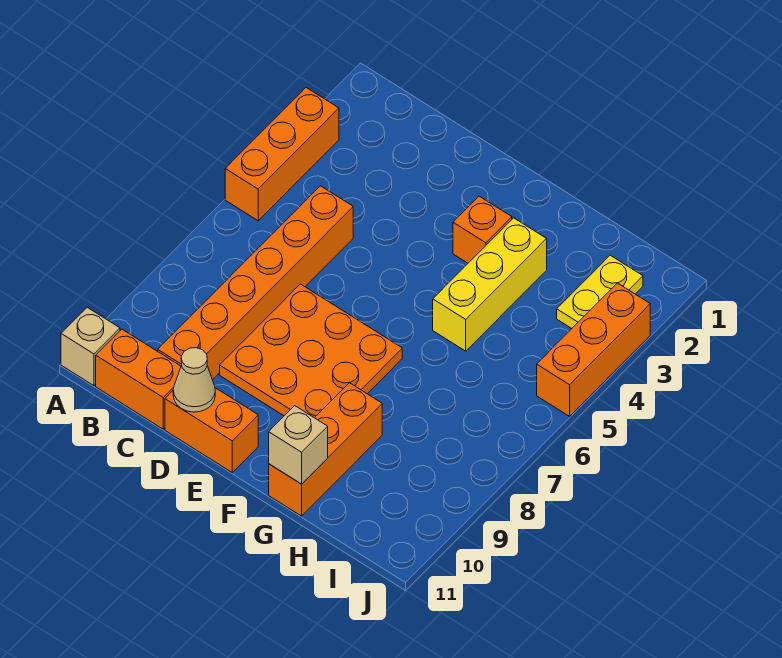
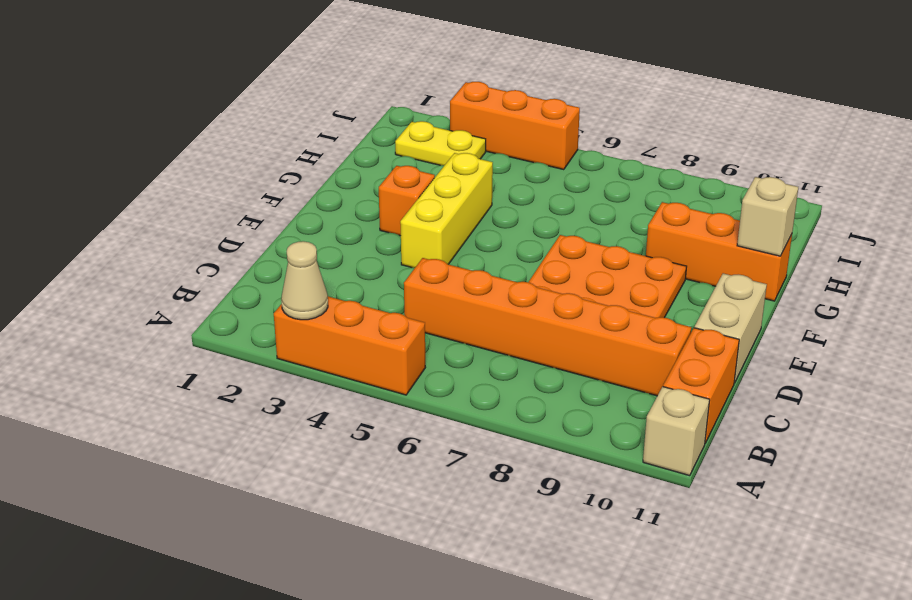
orange 1x2 brick [165,388,258,472] -> tan 1x2 brick [694,273,767,383]
tan 1x1 cone [173,348,215,412] -> tan 1x1 cone moved to [281,241,328,320]
yellow 1x3 brick [433,218,547,351] -> yellow 1x3 brick turned to [400,153,493,268]

